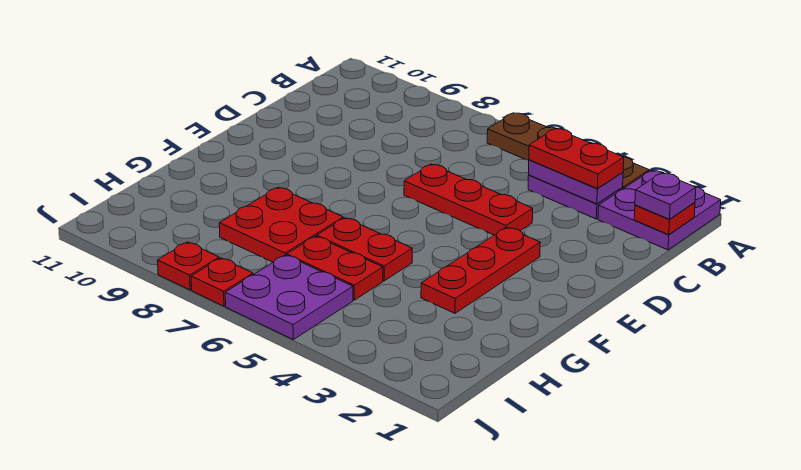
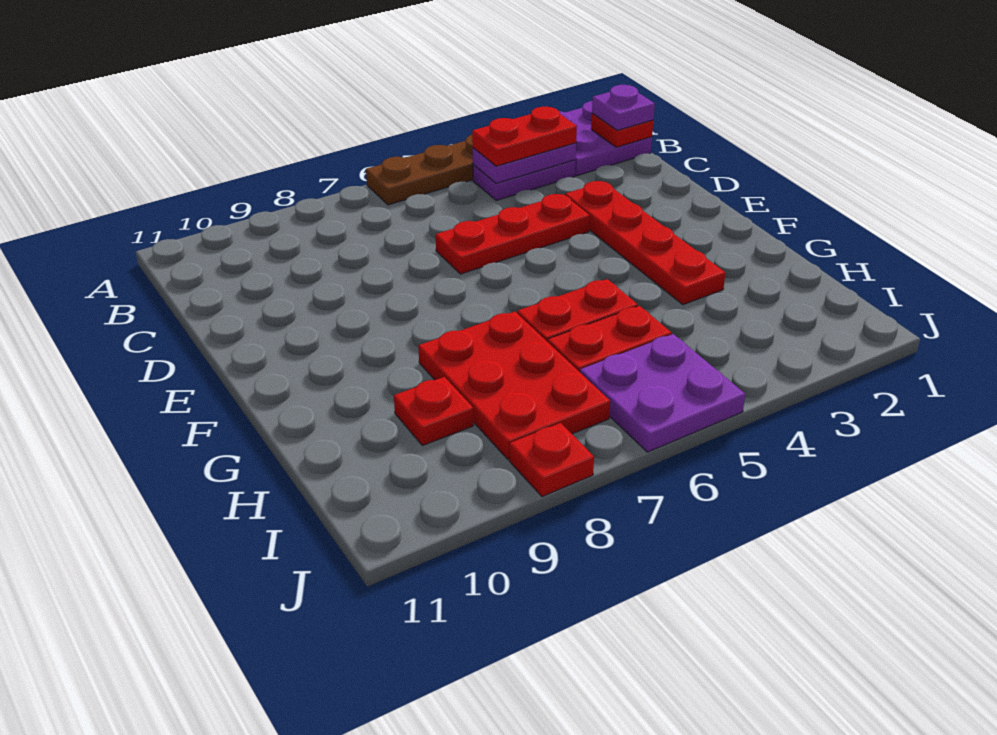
red 1x3 plate [421,227,540,313] -> red 1x4 plate [565,181,725,305]
red 2x2 plate [219,188,343,262] -> red 2x3 plate [418,312,610,460]
red 1x1 plate [191,258,253,306] -> red 1x1 plate moved to [394,377,474,446]

